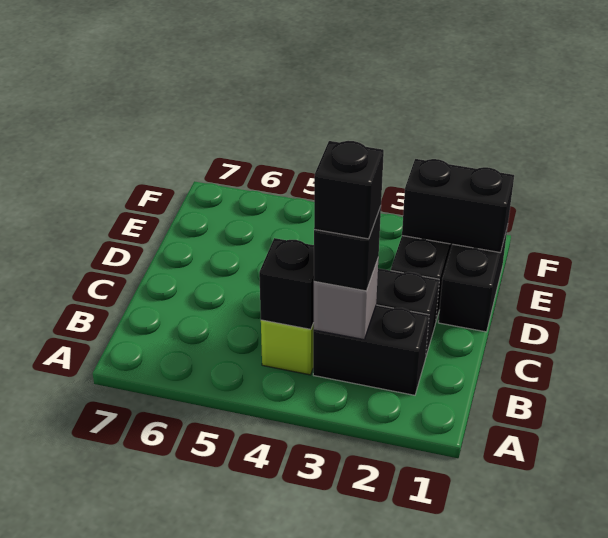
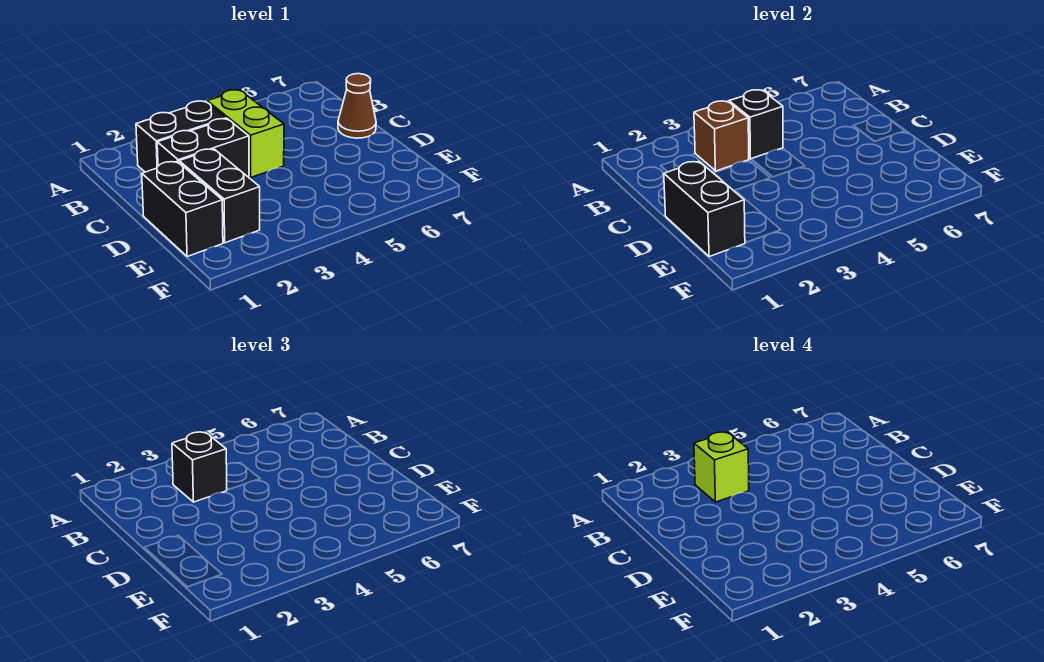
grey 1x1 brick [313,257,379,339] -> brown 1x1 brick [694,101,749,171]
black 1x1 brick [314,141,384,239] -> lime 1x1 brick [694,432,749,502]
none -> brown 1x1 cone [338,74,376,138]
black 1x2 brick [402,159,514,253] -> black 1x2 brick turned to [664,161,745,257]

